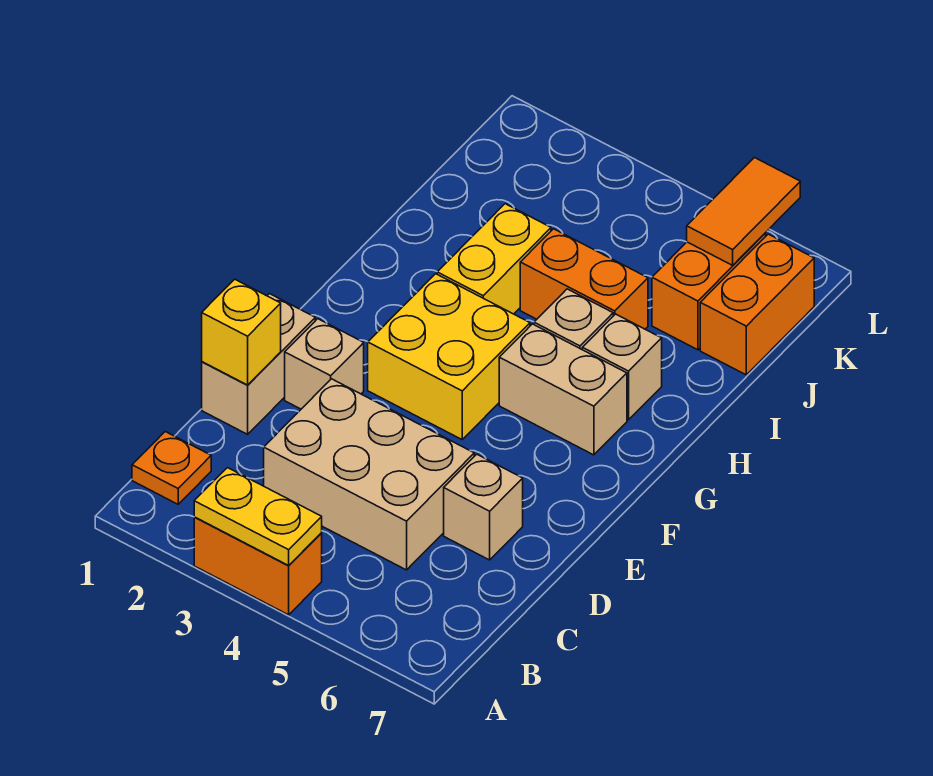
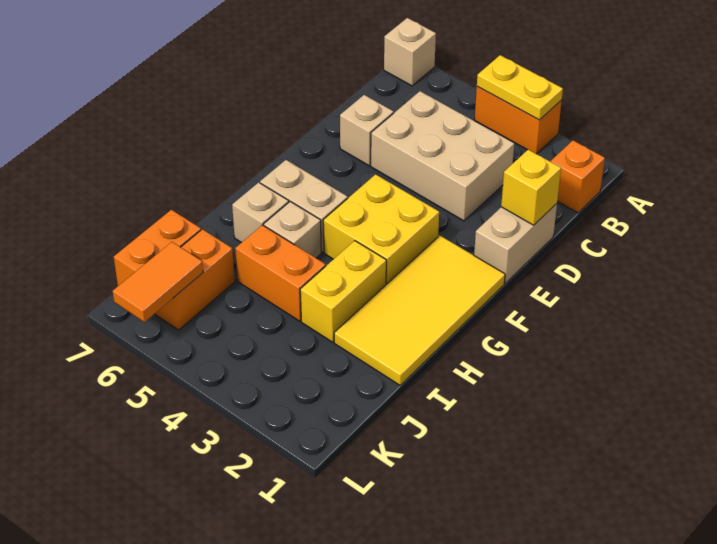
orange 1x1 plate [132,432,211,504] -> orange 1x1 brick [550,141,605,213]
tan 1x1 brick [285,319,364,409] -> tan 1x1 brick moved to [384,18,436,86]
none -> yellow 2x4 tile [334,236,505,385]

